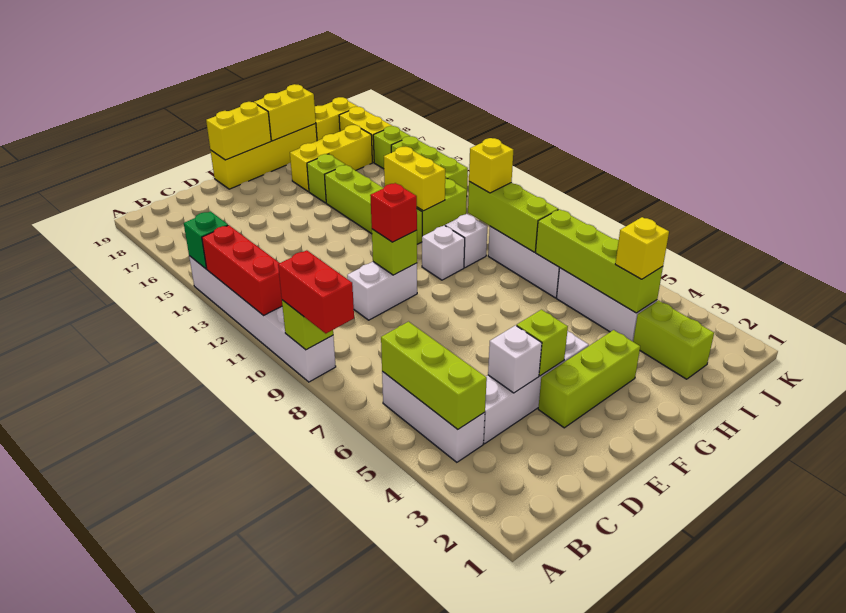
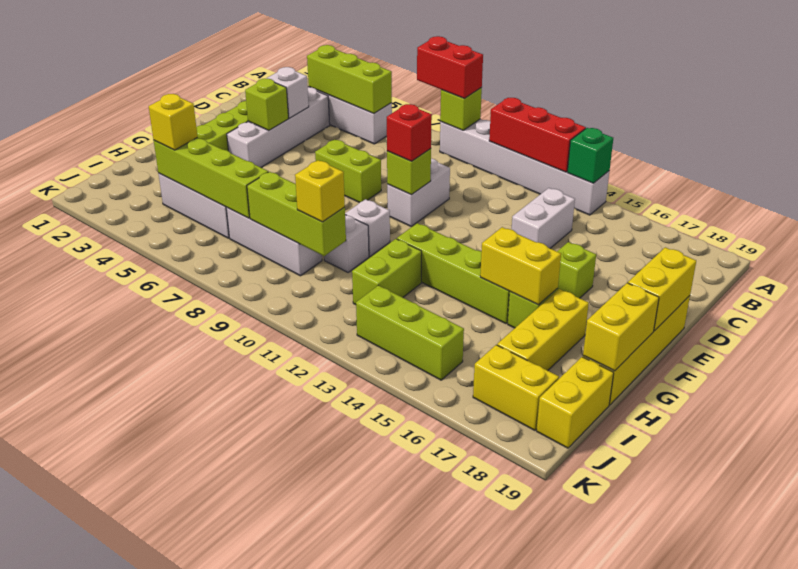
none -> white 1x2 brick [512,188,575,248]
yellow 1x2 brick [384,147,445,211] -> yellow 1x2 brick moved to [480,227,561,305]
lime 1x2 brick [633,301,714,379] -> lime 1x2 brick moved to [315,140,381,203]
lime 1x1 brick [373,126,410,169] -> lime 1x1 brick moved to [557,242,596,298]

